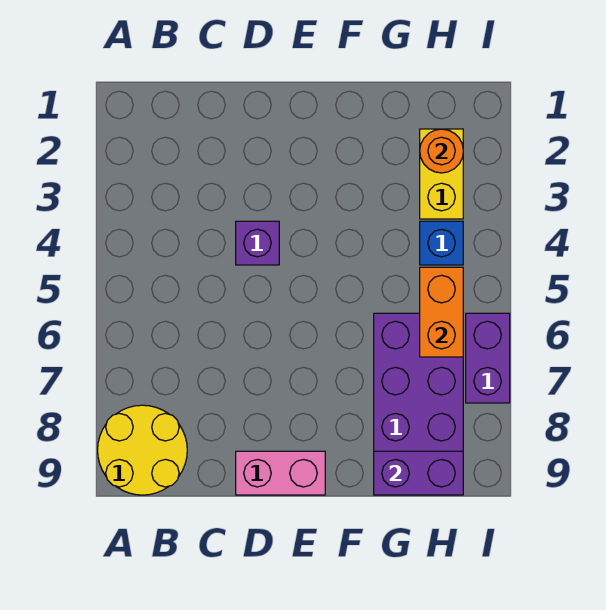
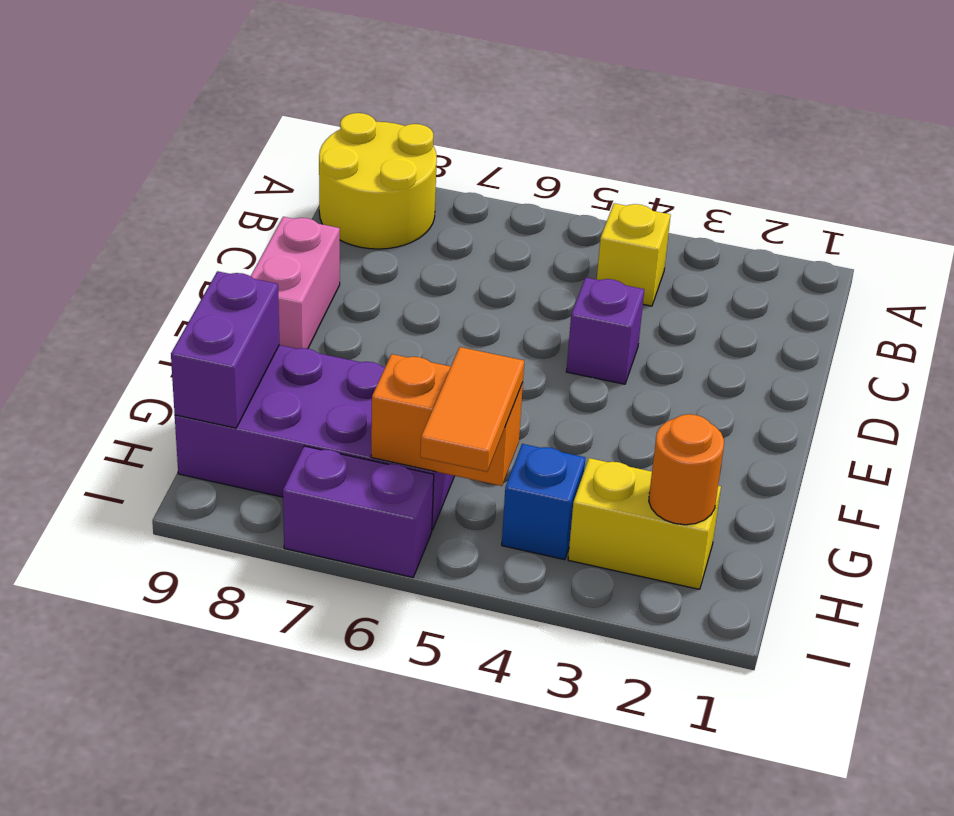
none -> yellow 1x1 brick [597,203,671,306]
none -> orange 1x2 tile [420,347,524,472]

